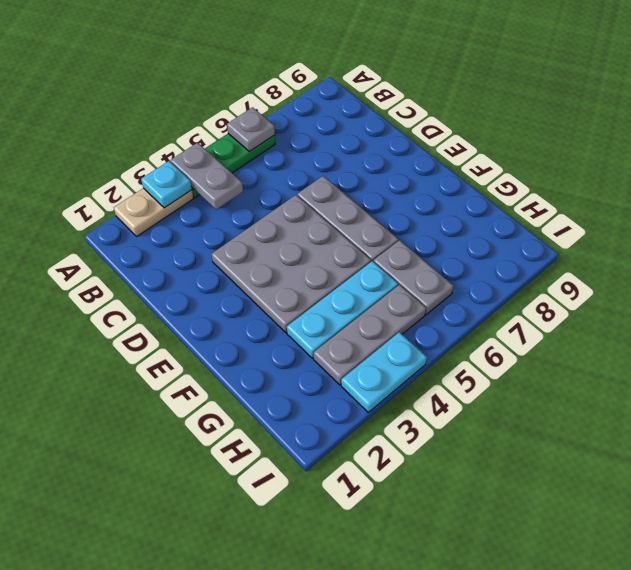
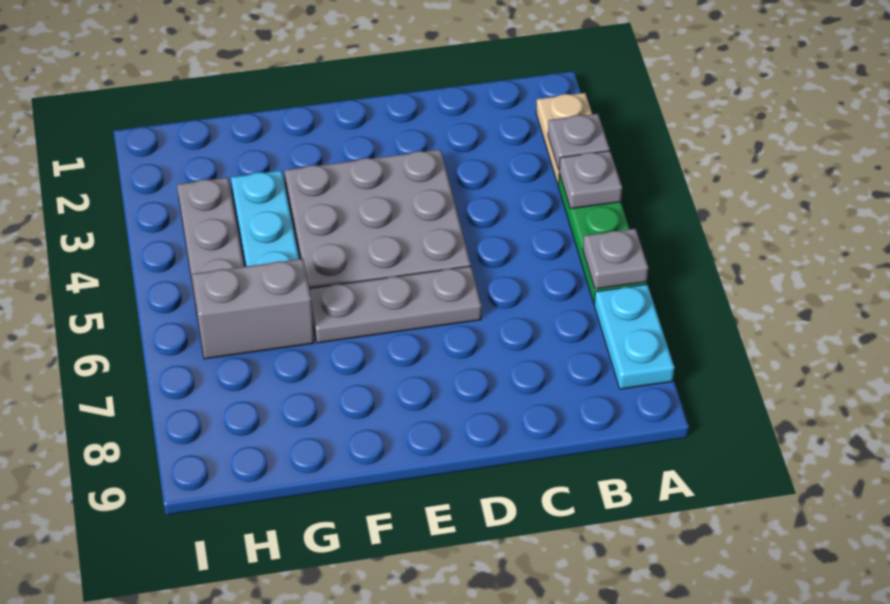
cyan 1x1 plate [141,161,192,208] -> grey 1x1 plate [548,114,610,170]
grey 1x2 plate [171,143,243,210] -> grey 1x1 plate [559,151,622,209]
grey 1x2 plate [373,240,454,315] -> grey 1x2 brick [192,259,314,359]
cyan 1x2 plate [341,332,427,412] -> cyan 1x2 plate moved to [594,284,674,389]

